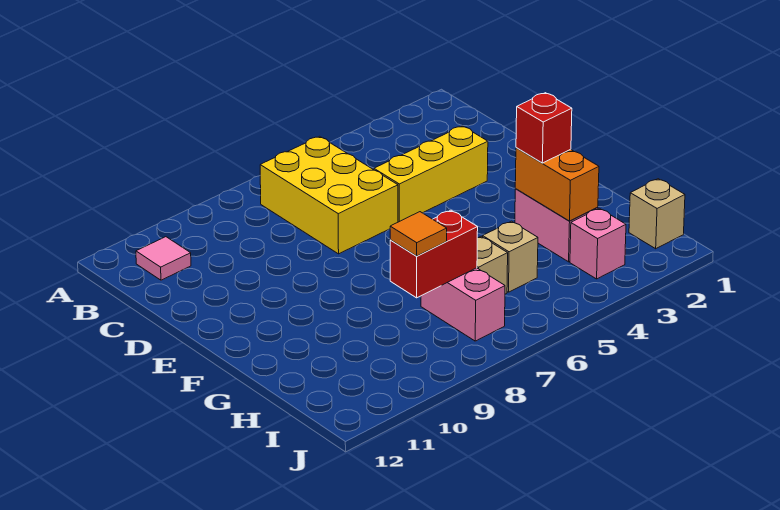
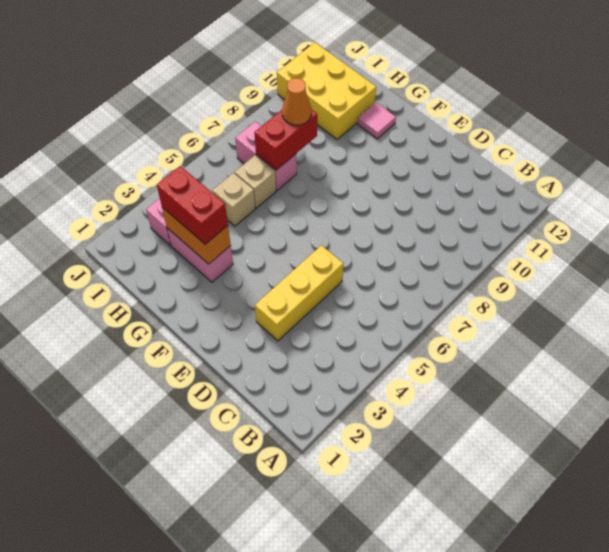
yellow 2x3 brick [260,136,398,254] -> yellow 2x3 brick moved to [277,42,376,139]
pink 1x1 tile [136,237,191,280] -> pink 1x1 tile moved to [357,102,396,139]
red 1x1 brick [516,93,572,163] -> red 1x2 brick [157,166,228,244]
orange 1x1 tile [390,212,447,256] -> orange 1x1 cone [282,78,311,125]
tan 1x1 brick [629,179,685,249] -> none

